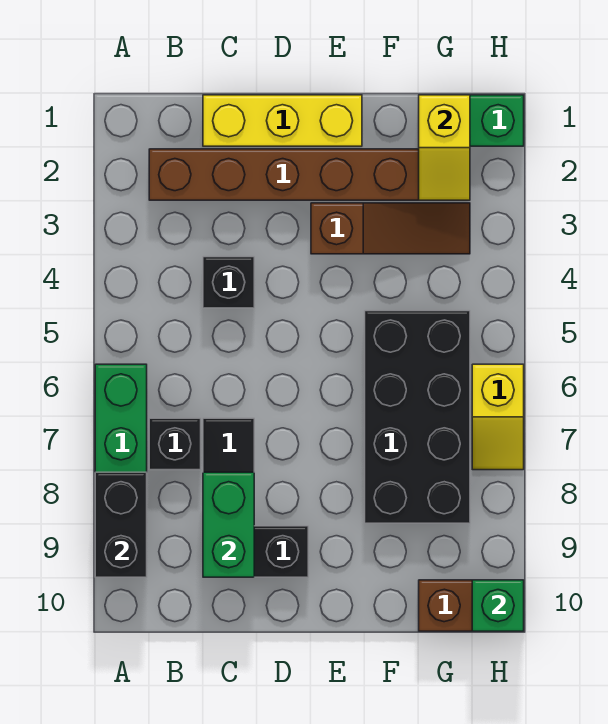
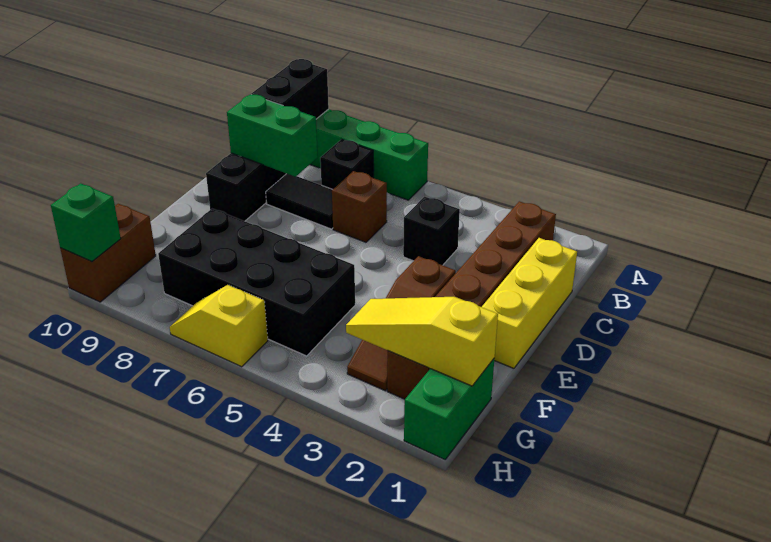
black 1x2 brick [95,472,147,577] -> black 1x2 brick turned to [251,59,329,119]
none -> brown 1x1 brick [332,171,387,242]
yellow 1x2 slope [419,95,470,200] -> yellow 1x3 slope [346,297,498,386]

